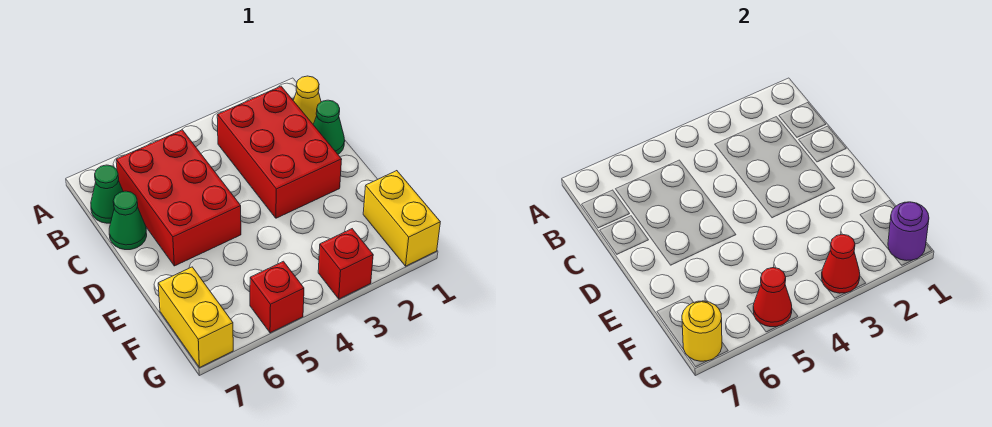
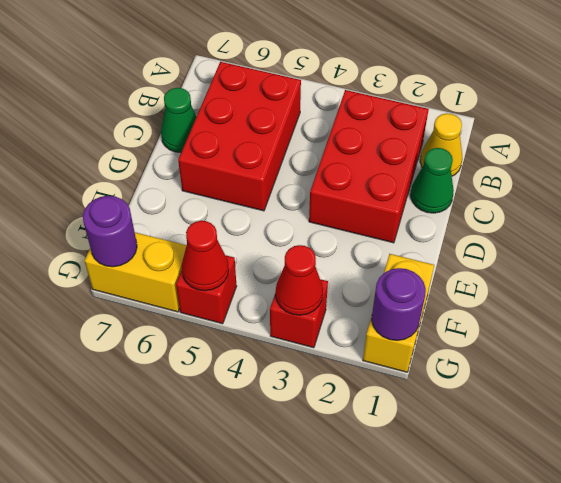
green 1x1 cone [91,165,123,223] -> none
yellow 1x2 brick [158,267,233,368] -> yellow 1x2 brick turned to [85,232,186,312]
yellow 1x1 round brick [682,301,722,361] -> purple 1x1 round brick [83,196,137,267]

